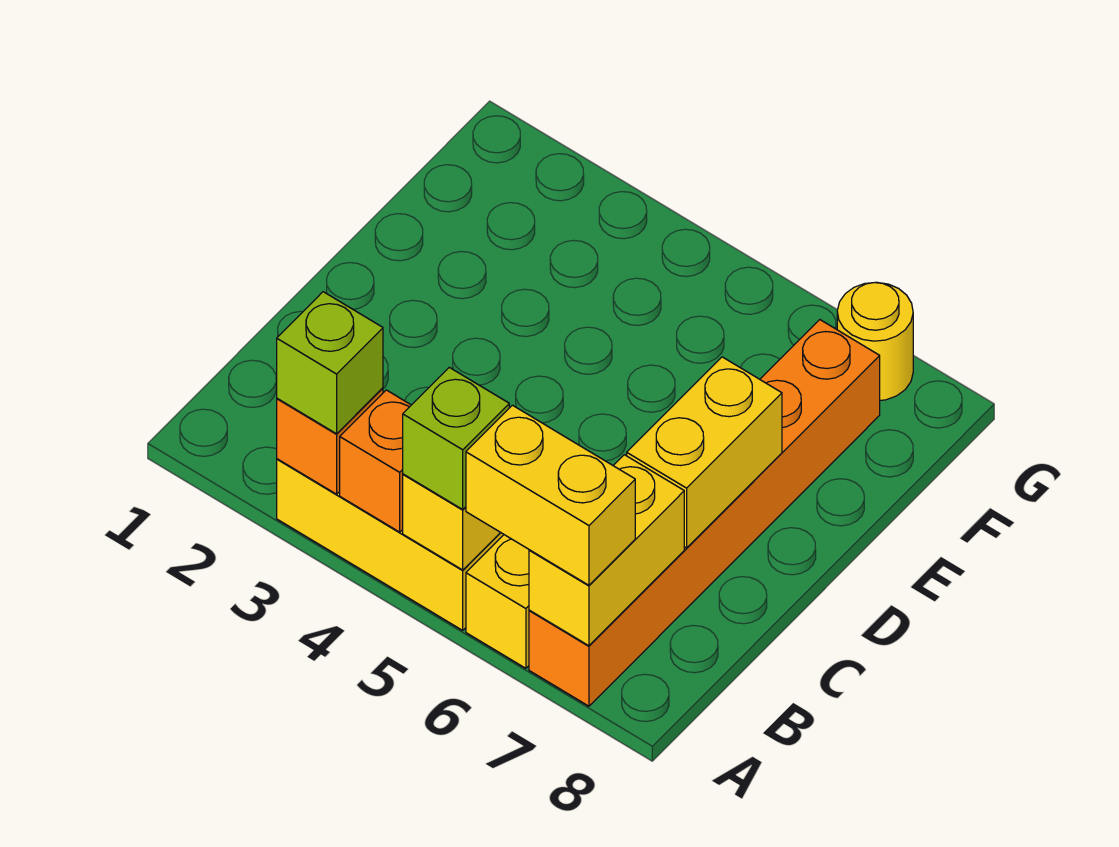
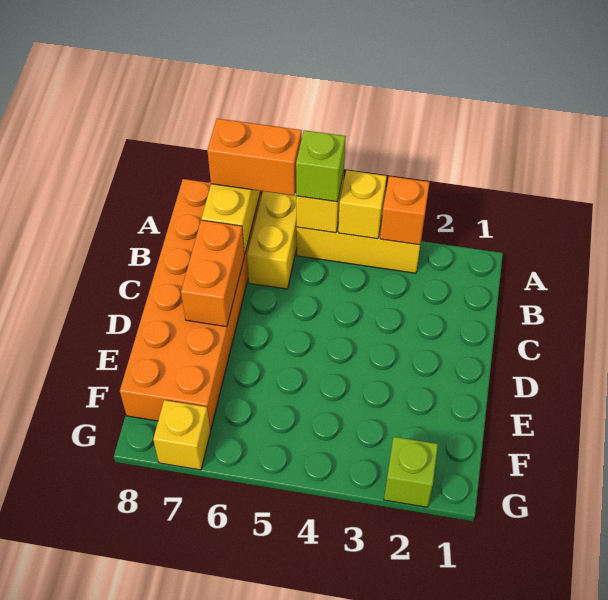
lime 1x1 brick [277,292,383,434] -> lime 1x1 brick moved to [384,437,438,507]
orange 1x1 brick [340,390,411,532] -> yellow 1x1 brick [338,170,387,239]
yellow 1x2 brick [466,405,635,585] -> orange 1x2 brick [207,119,302,196]
orange 1x6 brick [529,320,880,706] -> orange 2x6 brick [120,179,262,430]
yellow 1x2 brick [627,357,782,548] -> orange 1x2 brick [181,220,244,327]
yellow 1x1 round brick [837,282,913,400] -> yellow 1x1 brick [153,400,211,470]

